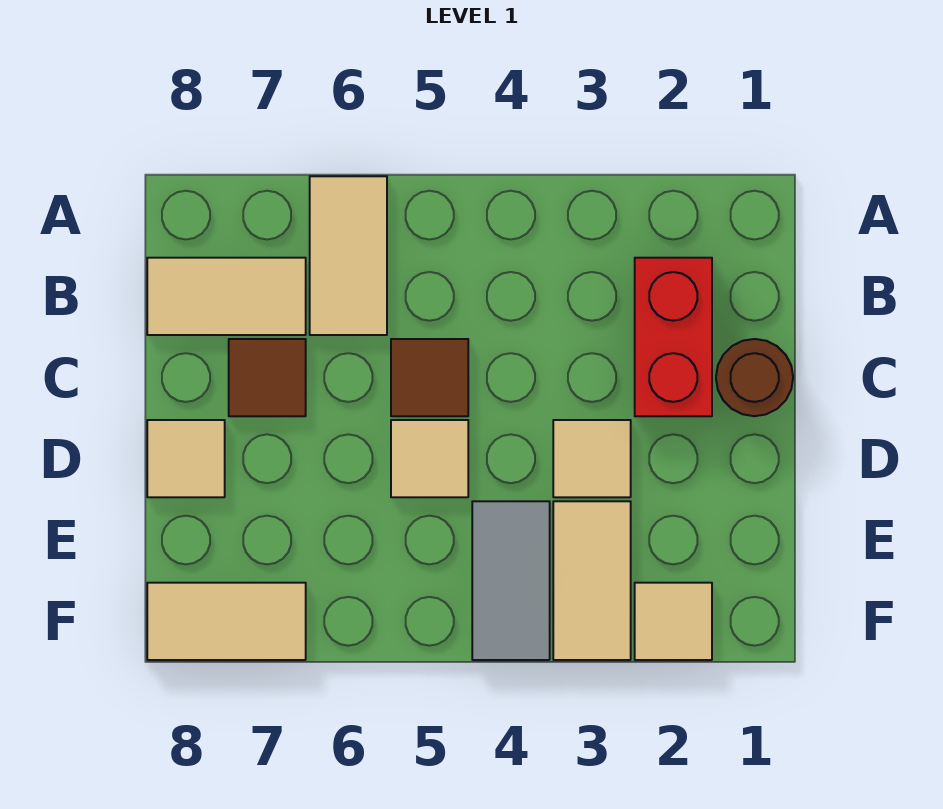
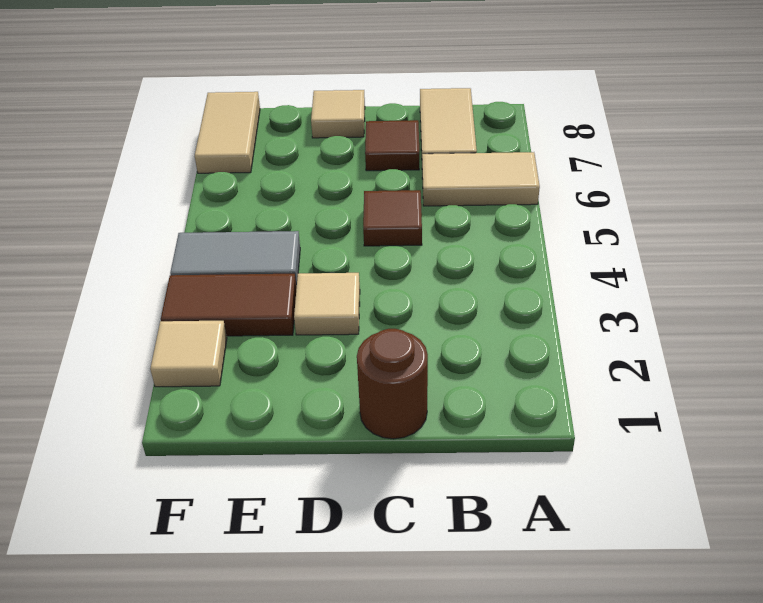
red 1x2 brick [635,258,712,416] -> none
tan 1x1 tile [391,420,468,497] -> none
tan 1x2 tile [553,501,631,660] -> brown 1x2 tile [161,274,296,336]

